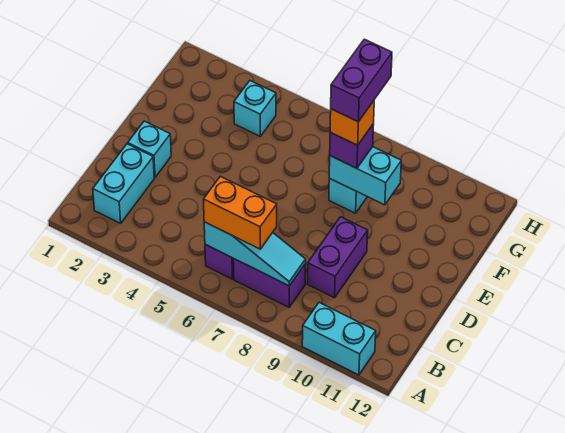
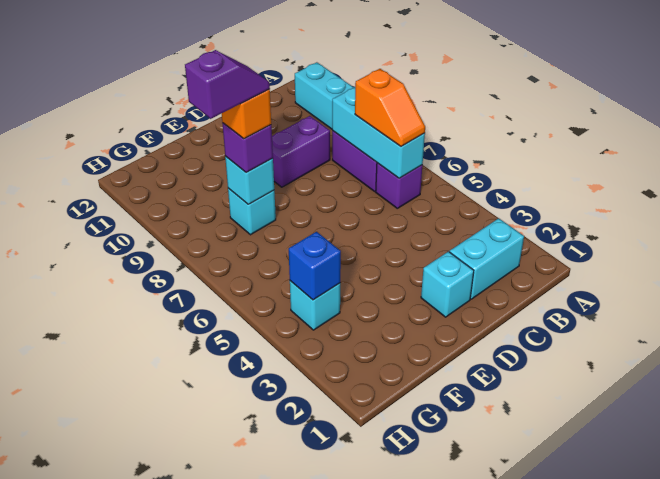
cyan 1x3 slope [204,222,306,286] -> cyan 1x3 brick [332,87,425,178]
orange 1x2 brick [203,176,277,249] -> orange 1x2 slope [355,69,425,146]
cyan 1x2 brick [329,147,401,205] -> cyan 1x1 brick [225,156,274,204]
purple 1x2 brick [331,39,392,122] -> purple 1x2 slope [185,50,270,119]
none -> blue 1x1 brick [289,232,341,300]

